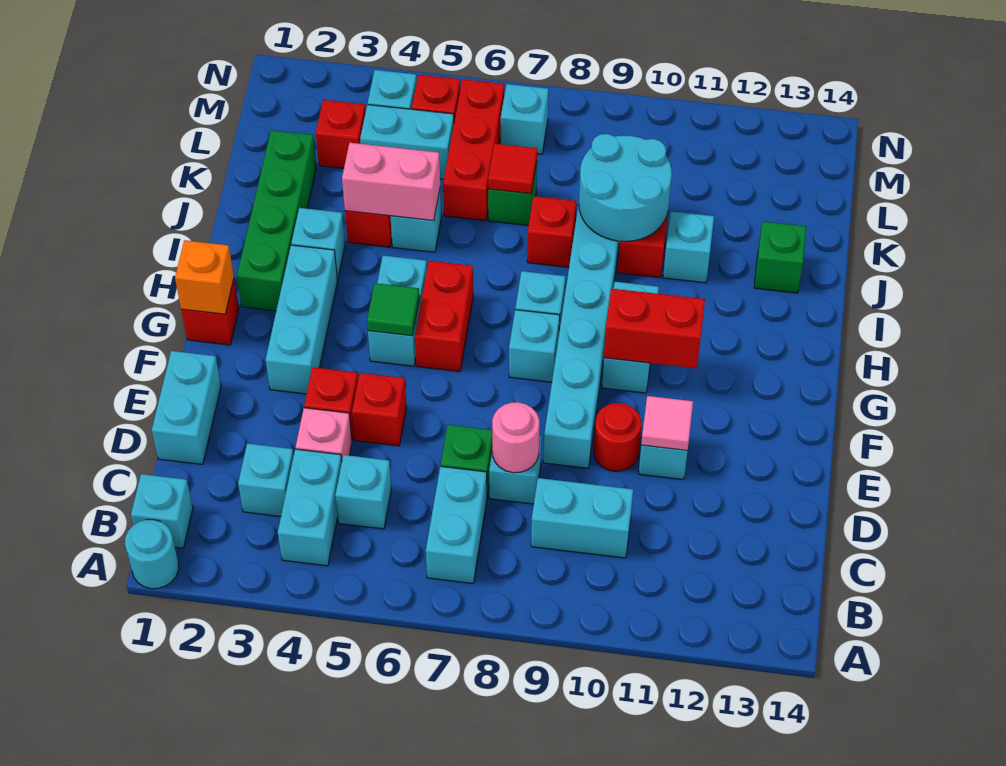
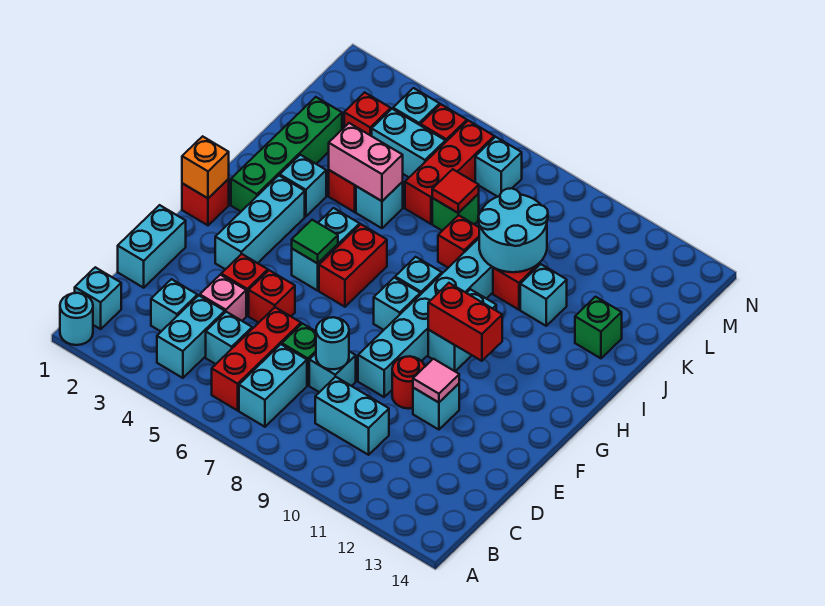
none -> red 1x3 brick [212,307,301,410]
pink 1x1 round brick [492,402,539,473] -> cyan 1x1 round brick [316,317,349,369]

